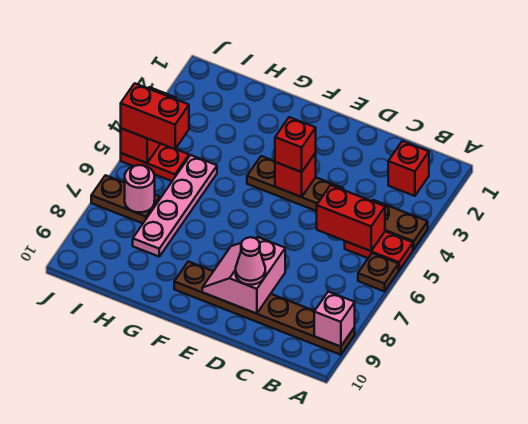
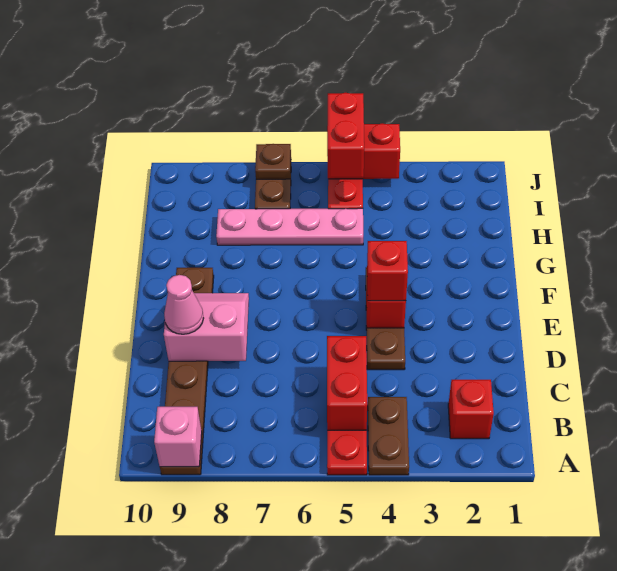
brown 1x1 plate [358,253,399,291] -> brown 1x1 plate moved to [255,144,291,179]
pink 1x1 round brick [125,165,155,212] -> none

